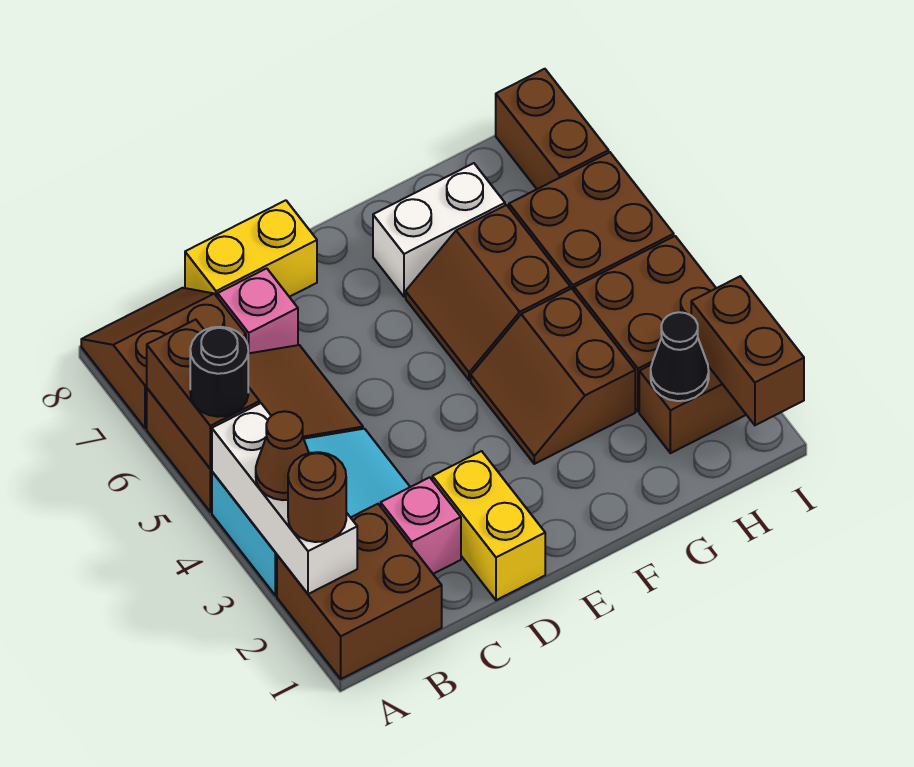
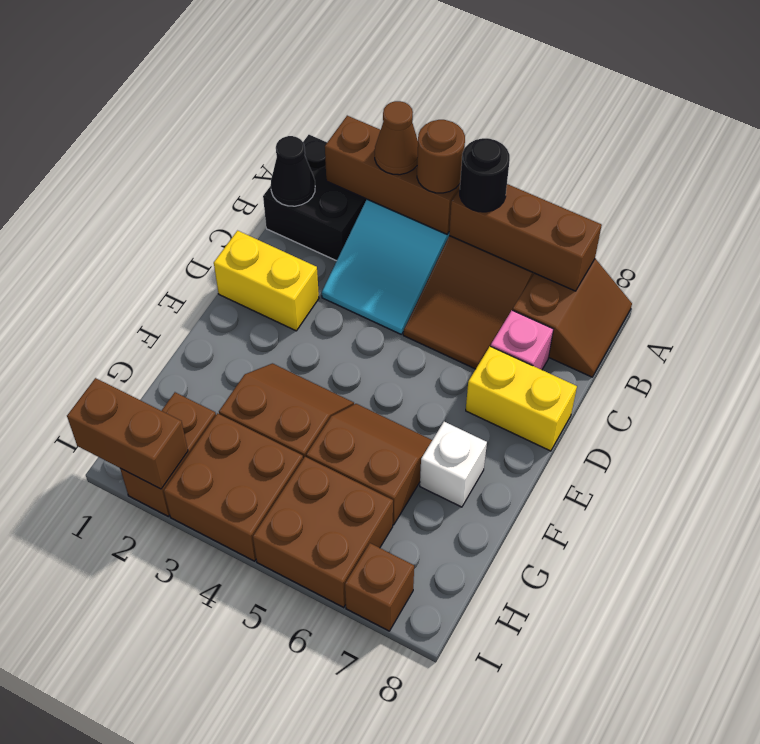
brown 2x2 brick [277,504,442,679] -> black 2x2 brick [263,135,367,261]
white 1x3 brick [212,403,357,594] -> brown 1x3 brick [325,116,460,234]
brown 1x1 round brick [288,452,346,542] -> brown 1x1 round brick moved to [417,120,465,193]
brown 1x2 brick [147,320,260,469] -> brown 1x3 brick [449,184,602,291]
pink 1x1 brick [381,477,461,574] -> none
yellow 1x2 brick [185,200,317,297] -> yellow 1x2 brick turned to [466,346,577,451]
white 1x2 brick [373,163,505,297] -> white 1x1 brick [420,422,487,507]
black 1x1 cone [651,312,709,401] -> black 1x1 cone moved to [271,136,315,206]
brown 1x2 brick [496,69,609,189] -> brown 1x1 brick [345,543,414,631]

